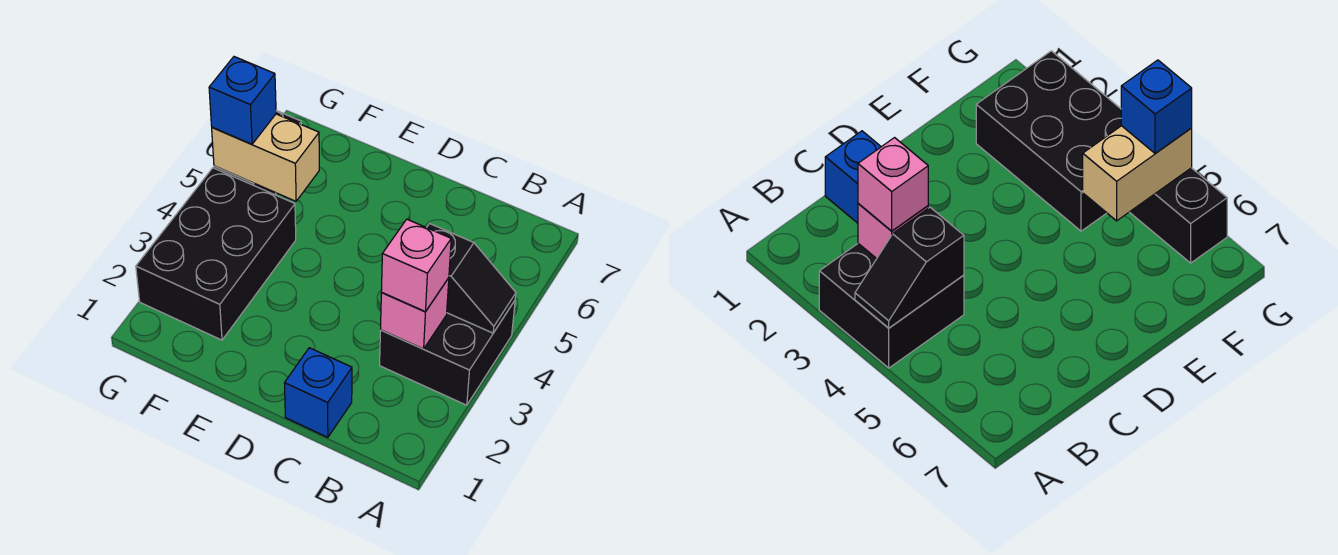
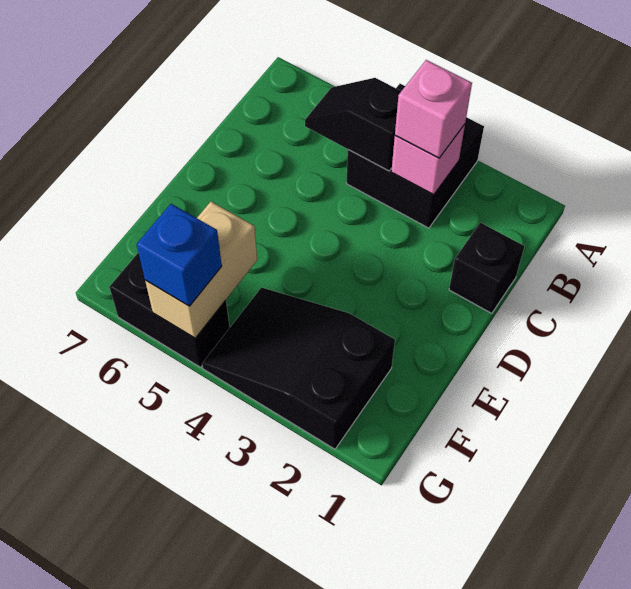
black 1x2 slope [427,224,516,333] -> black 1x2 slope turned to [305,78,401,171]
blue 1x1 brick [284,348,352,437] -> black 1x1 brick [449,223,524,313]
black 2x3 brick [136,168,296,340] -> black 2x3 slope [202,288,395,449]

